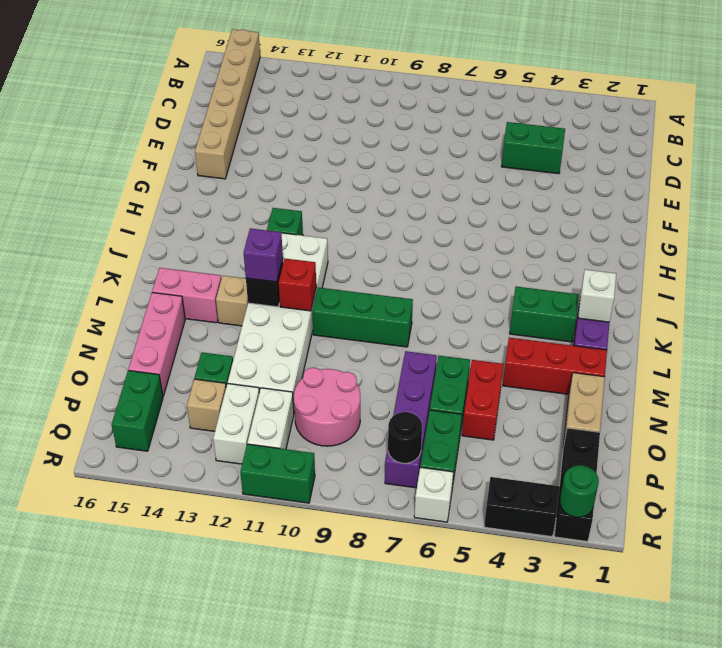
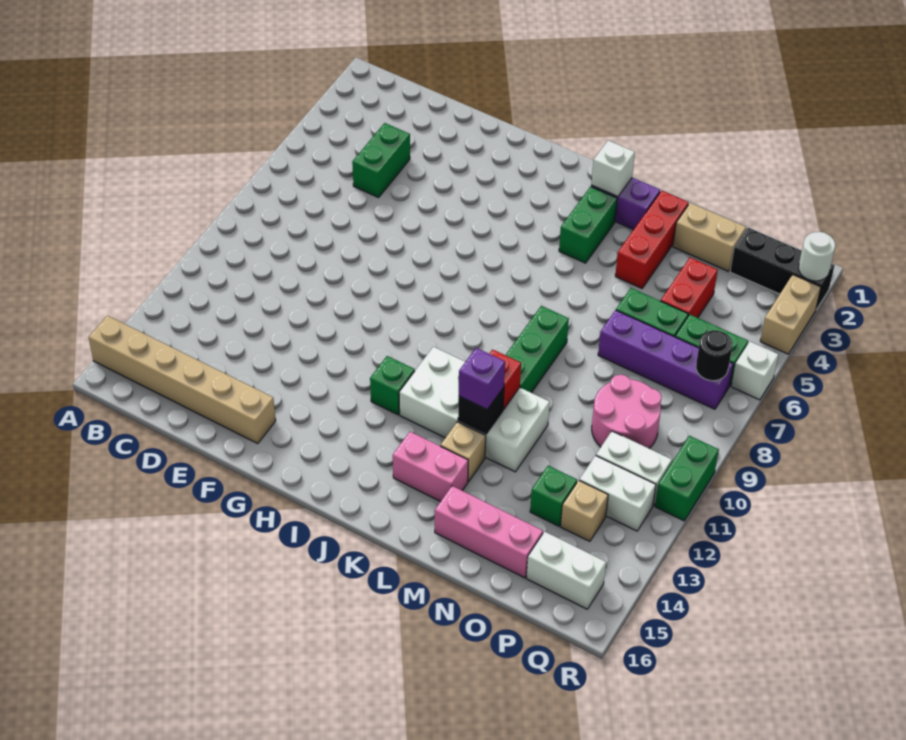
white 2x6 brick [228,233,328,412] -> white 2x4 brick [399,347,550,472]
pink 1x2 brick [152,268,221,323] -> pink 1x2 brick turned to [393,432,468,502]
red 1x2 brick [462,360,504,440] -> red 1x2 brick turned to [661,258,718,318]
green 1x2 brick [112,370,163,451] -> white 1x2 brick [526,532,606,609]
green 1x1 round brick [560,465,599,517] -> white 1x1 round brick [799,232,835,281]
black 1x2 brick [484,477,559,537] -> tan 1x2 brick [760,275,821,354]

